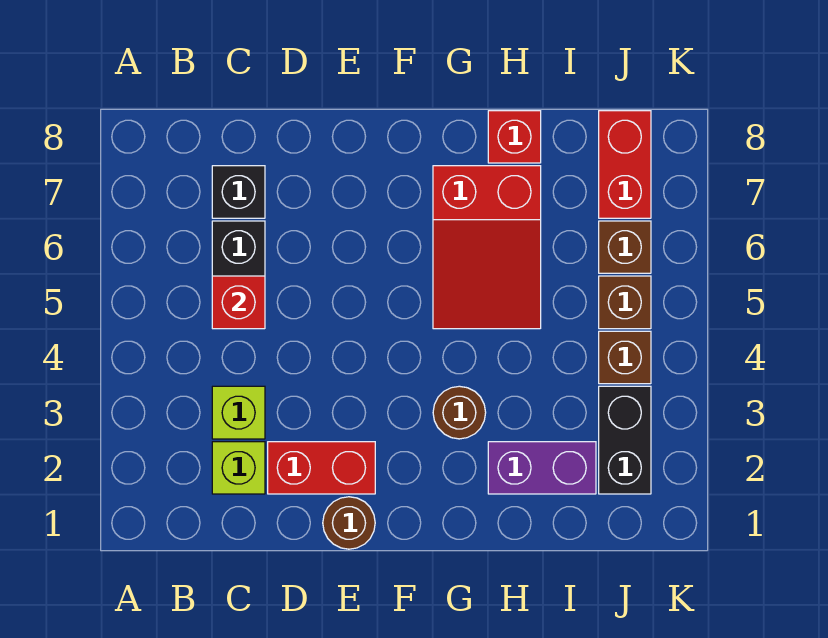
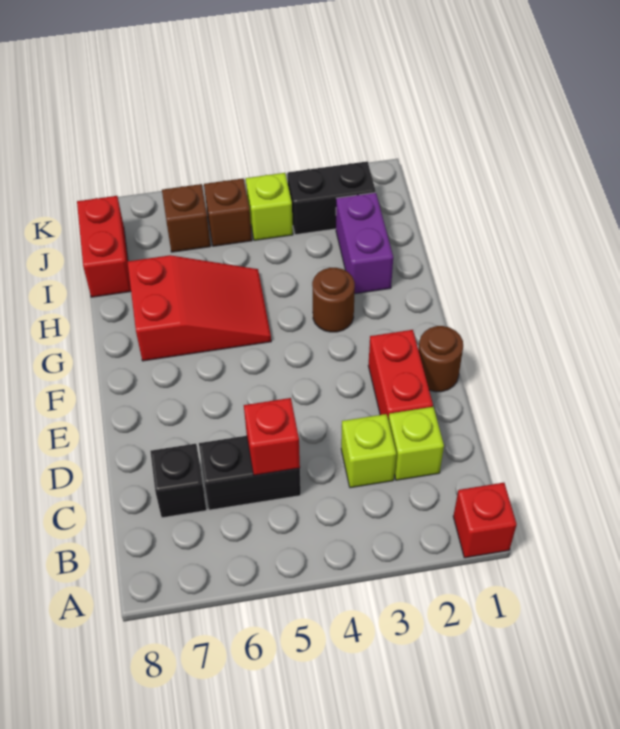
red 1x1 brick [488,111,541,163] -> red 1x1 brick moved to [453,483,517,558]
brown 1x1 brick [599,331,651,384] -> lime 1x1 brick [246,173,293,241]
red 1x2 brick [599,111,651,218] -> red 1x2 brick turned to [77,196,131,297]

